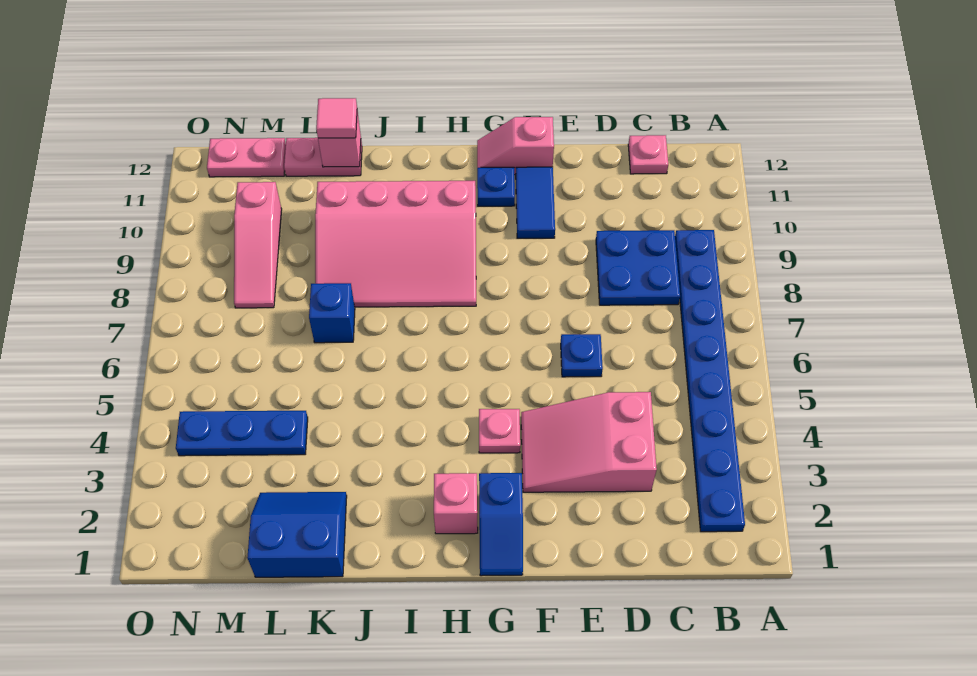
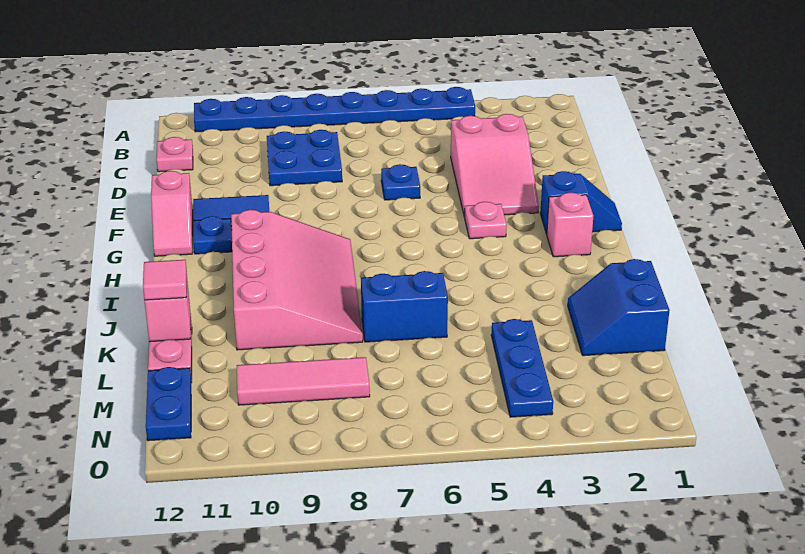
blue 1x8 plate [675,230,745,532] -> blue 1x8 plate moved to [194,87,475,132]
blue 1x1 brick [309,283,355,343] -> blue 1x2 brick [361,271,448,342]
pink 1x3 slope [234,182,282,308] -> pink 1x3 tile [237,357,370,405]
pink 1x2 plate [207,138,286,177] -> blue 1x2 plate [146,367,192,441]

